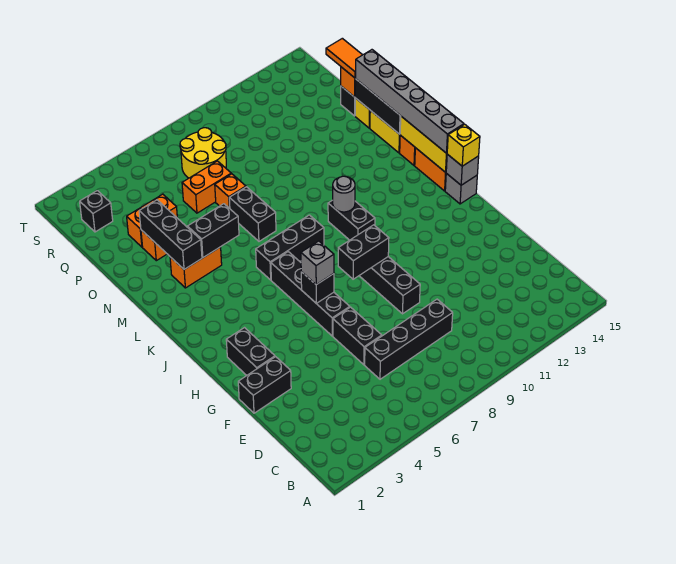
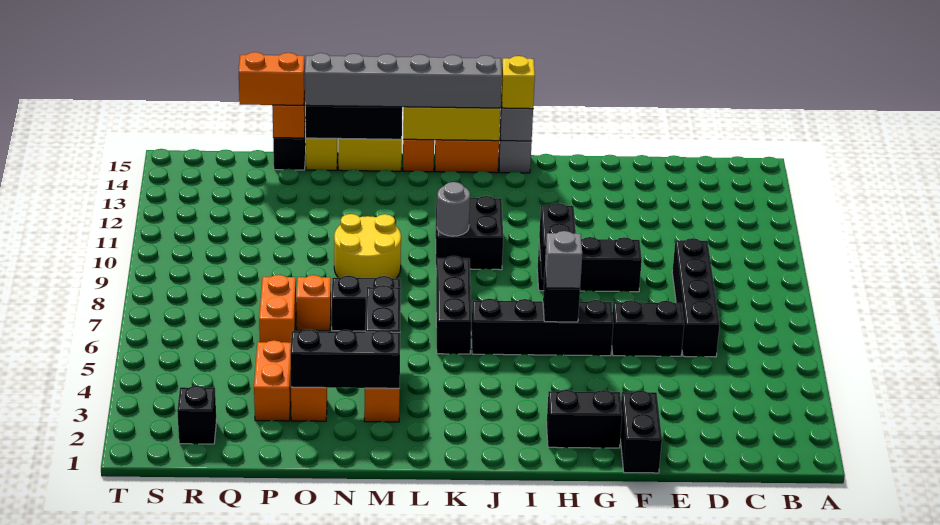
black 1x2 brick [328,200,375,240] -> black 2x2 brick [436,196,503,270]
orange 1x2 tile [326,38,362,78] -> orange 1x2 brick [239,52,305,105]
yellow 2x2 round brick [180,128,226,178] -> yellow 2x2 round brick moved to [334,214,401,278]

